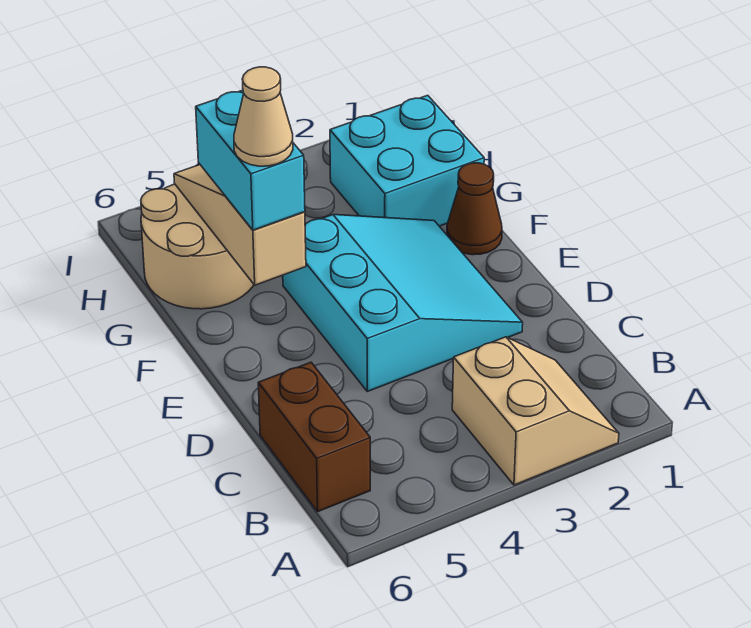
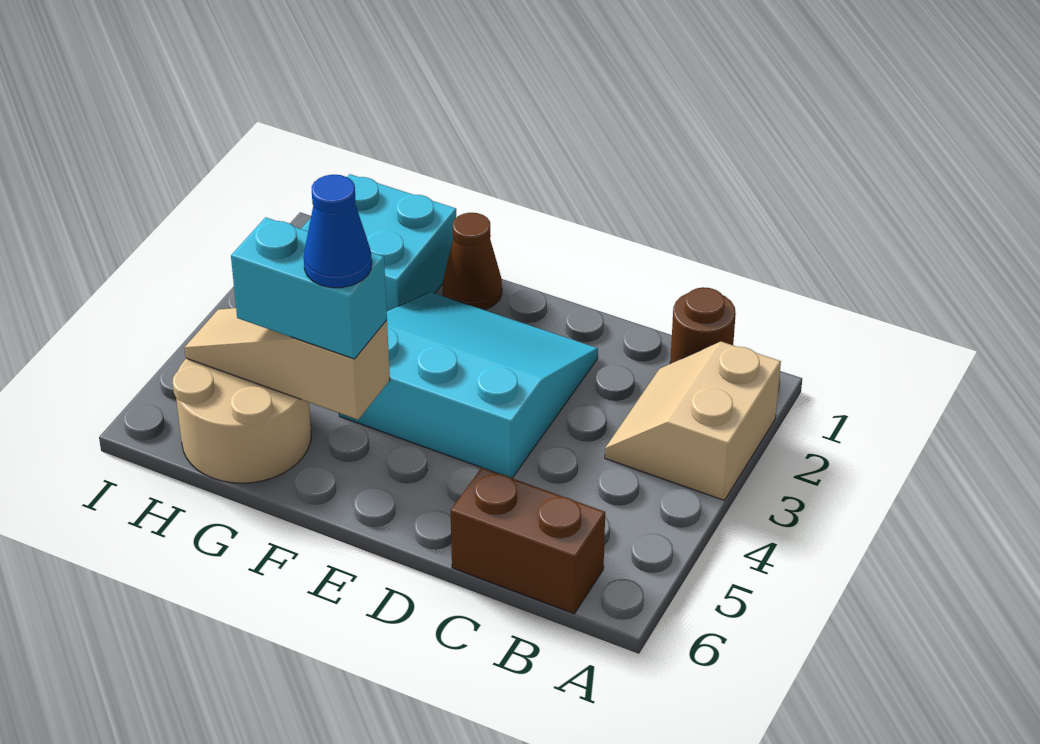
tan 2x2 slope [452,337,619,485] -> tan 2x2 slope turned to [605,342,781,500]
none -> brown 1x1 round brick [670,287,736,364]
tan 1x1 cone [234,67,293,166] -> blue 1x1 cone [304,174,372,288]

